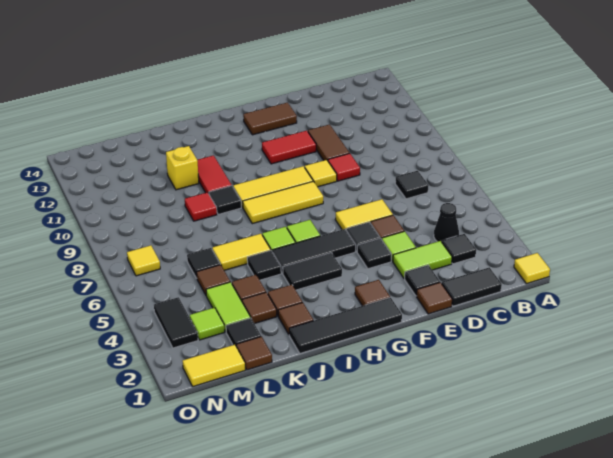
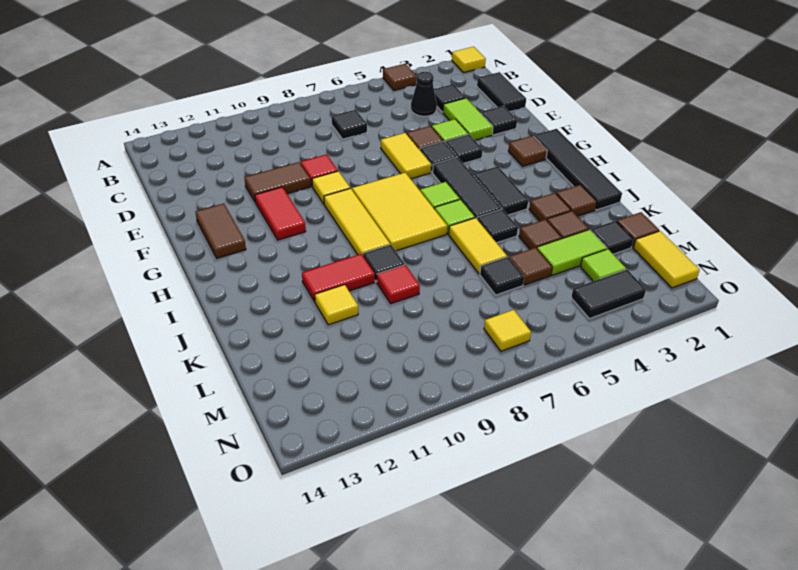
brown 1x1 tile [416,282,452,314] -> brown 1x1 tile moved to [383,64,417,90]
yellow 1x3 tile [243,181,323,224] -> yellow 2x3 tile [352,173,447,251]
yellow 1x1 brick [166,146,199,190] -> yellow 1x1 tile [315,285,358,325]

